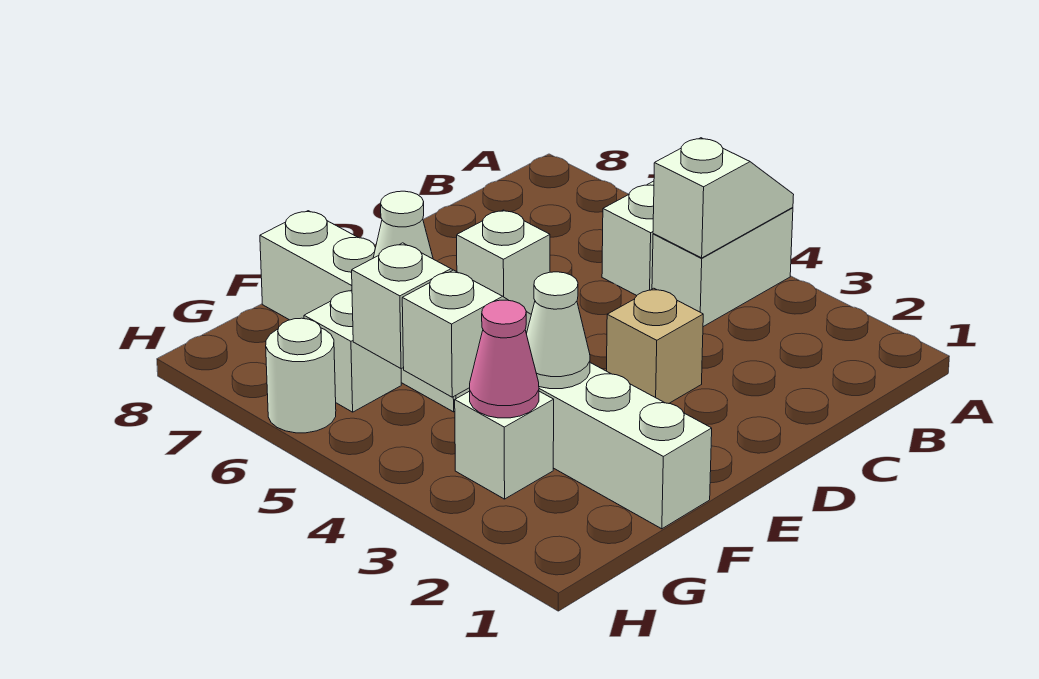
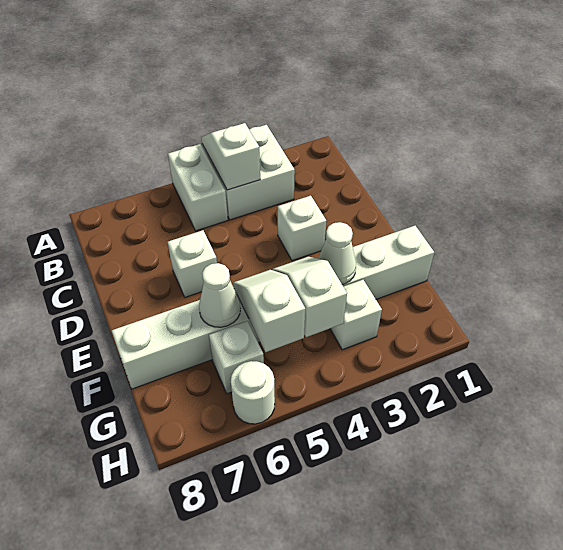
white 1x2 brick [652,208,793,327] -> white 2x2 brick [202,125,295,220]
tan 1x1 brick [607,288,703,403] -> white 1x1 brick [278,196,326,261]
pink 1x1 cone [470,300,539,418] -> none

